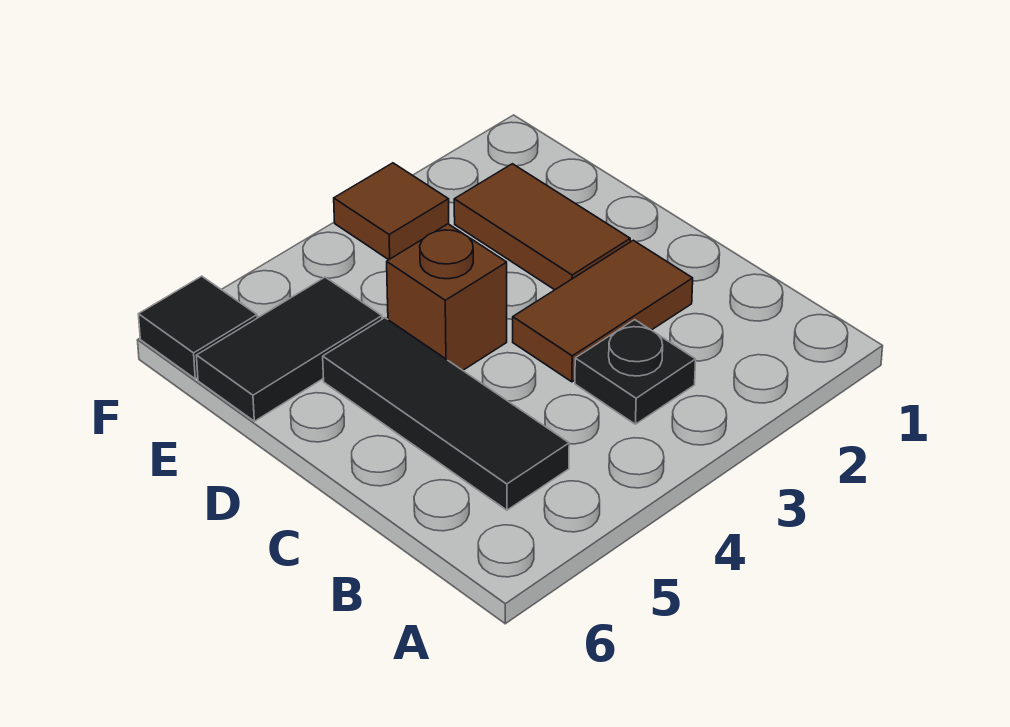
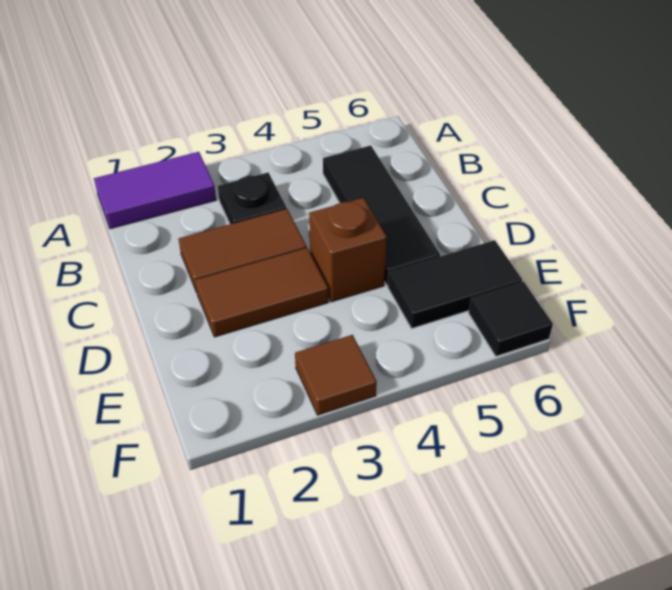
none -> purple 1x2 tile [94,152,216,229]
brown 1x2 tile [454,164,630,290] -> brown 1x2 tile turned to [195,248,328,337]

